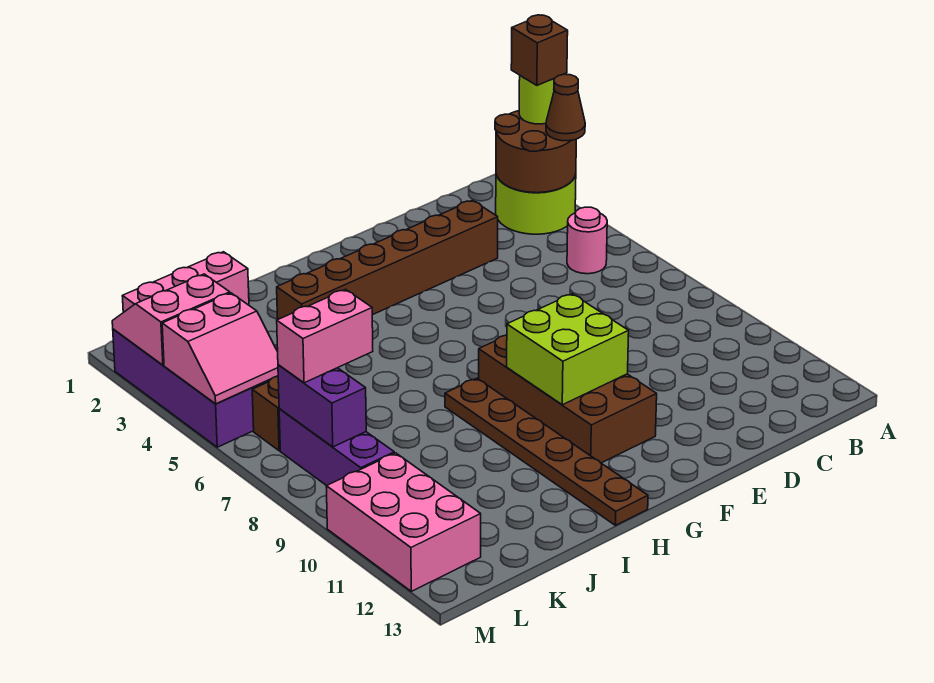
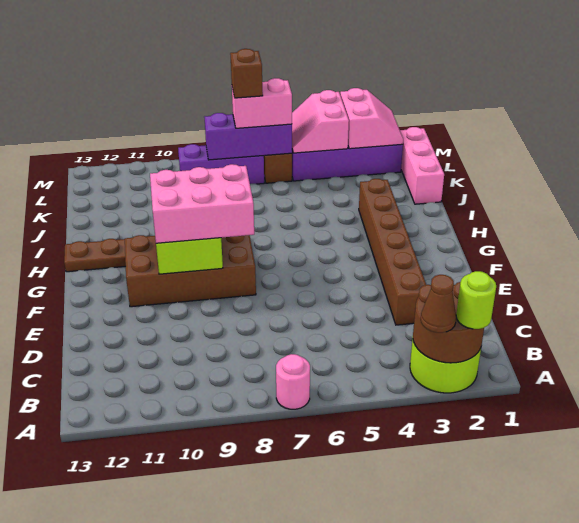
brown 1x1 brick [511,15,568,85] -> brown 1x1 brick moved to [230,49,263,98]
pink 1x1 round brick [567,207,607,274] -> pink 1x1 round brick moved to [276,354,310,409]
pink 1x2 brick [277,289,373,383] -> pink 1x2 brick turned to [232,78,292,128]
purple 1x2 brick [278,365,366,447] -> purple 1x3 brick [205,113,292,160]
pink 2x3 brick [326,453,481,591] -> pink 2x3 brick moved to [150,164,254,243]

